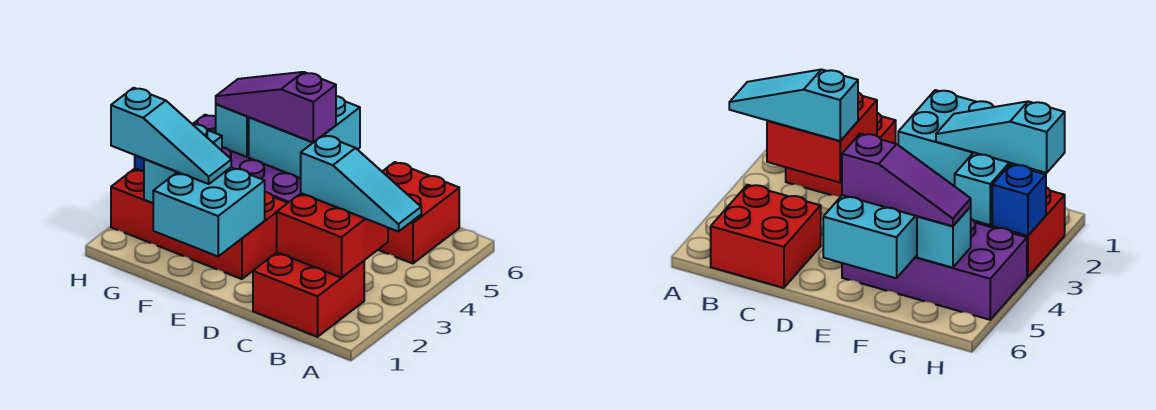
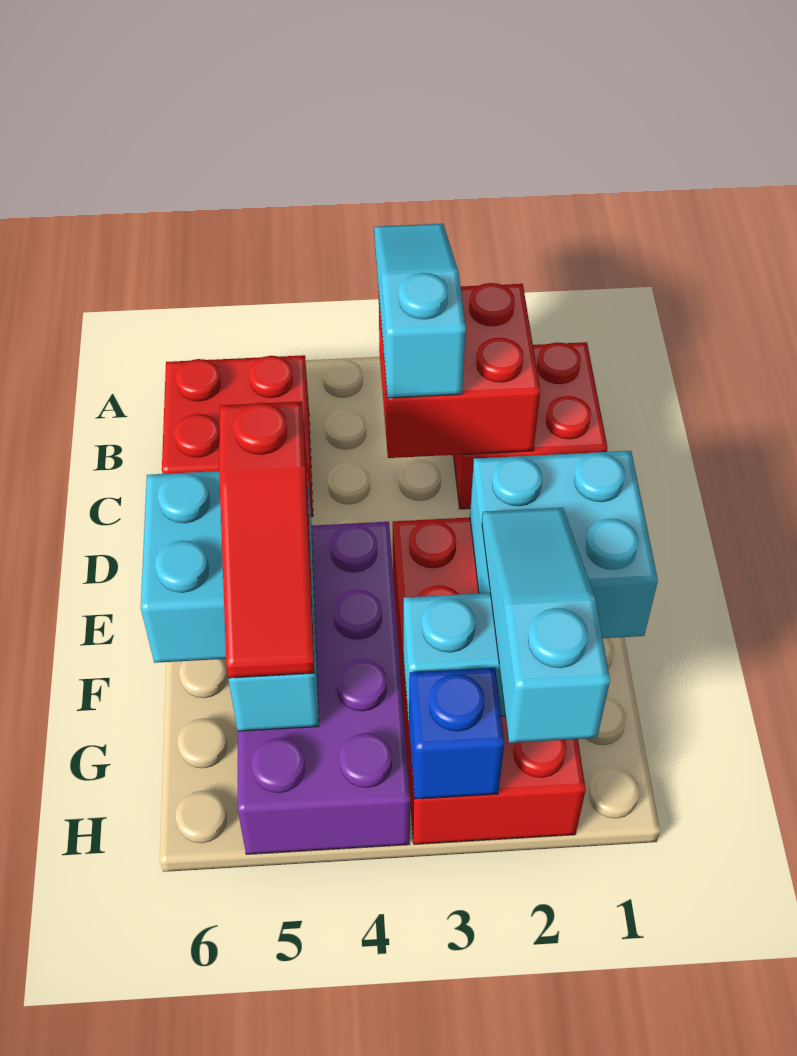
purple 1x3 slope [216,72,336,142] -> red 1x3 slope [219,401,315,678]

